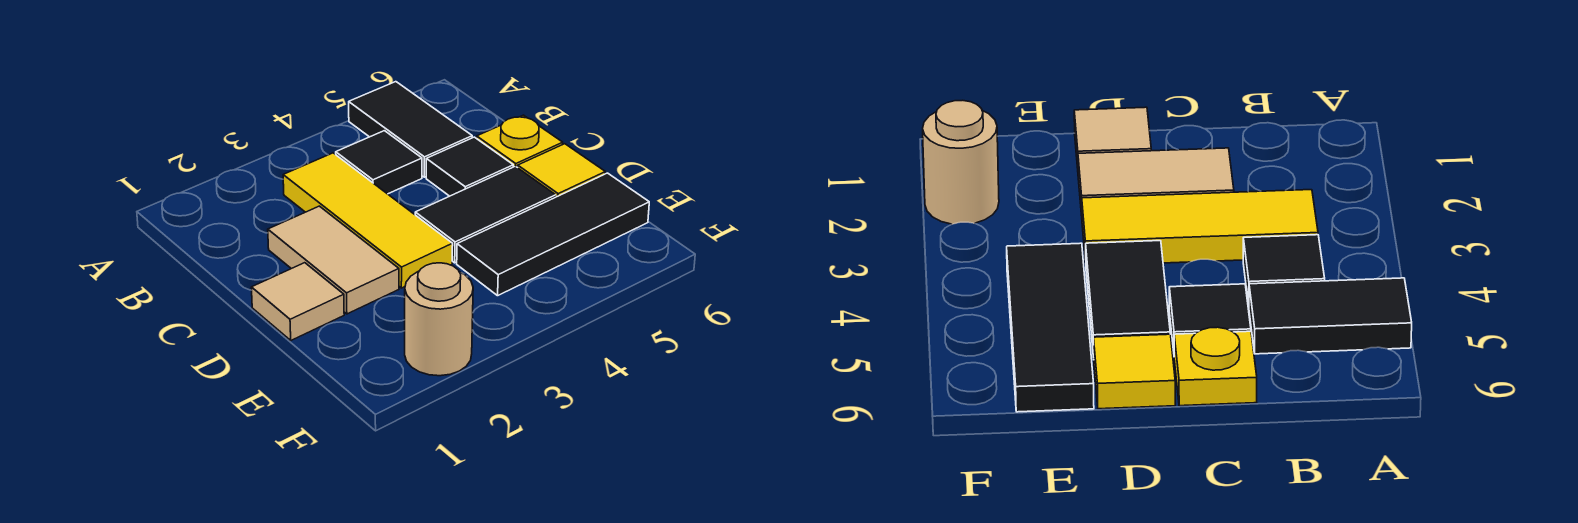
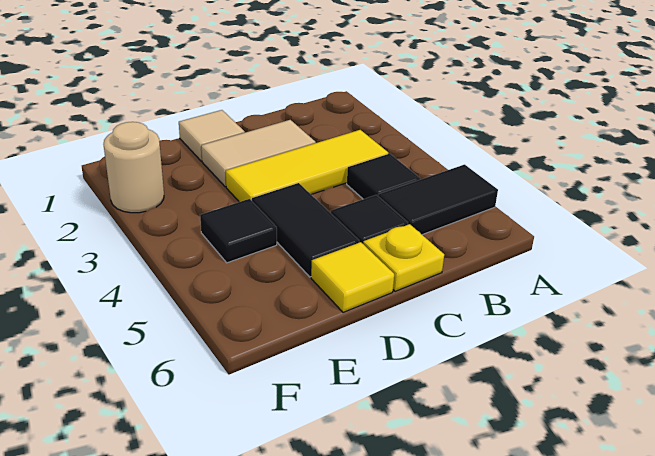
black 1x3 tile [457,173,649,296] -> black 1x1 tile [200,199,277,263]

